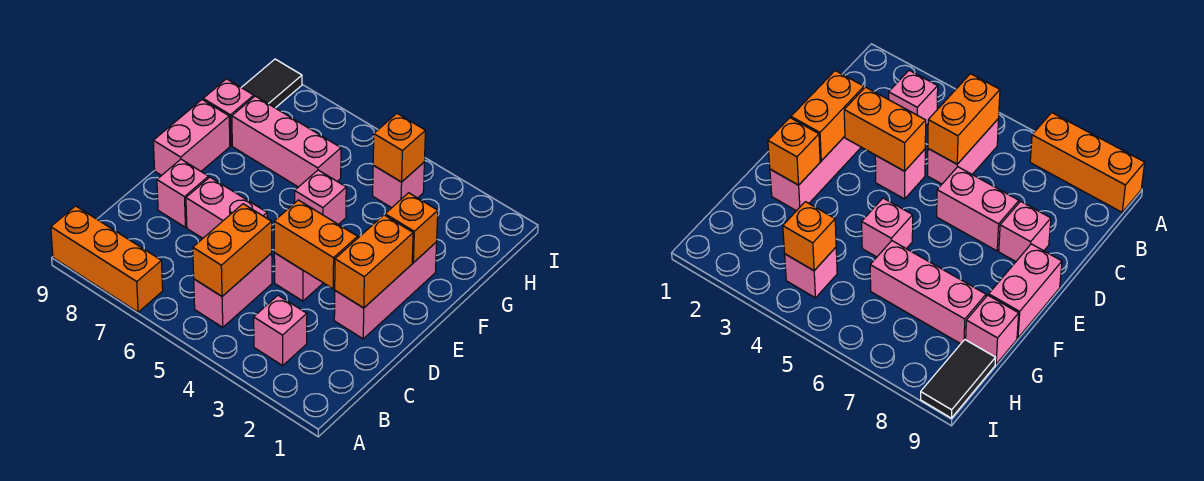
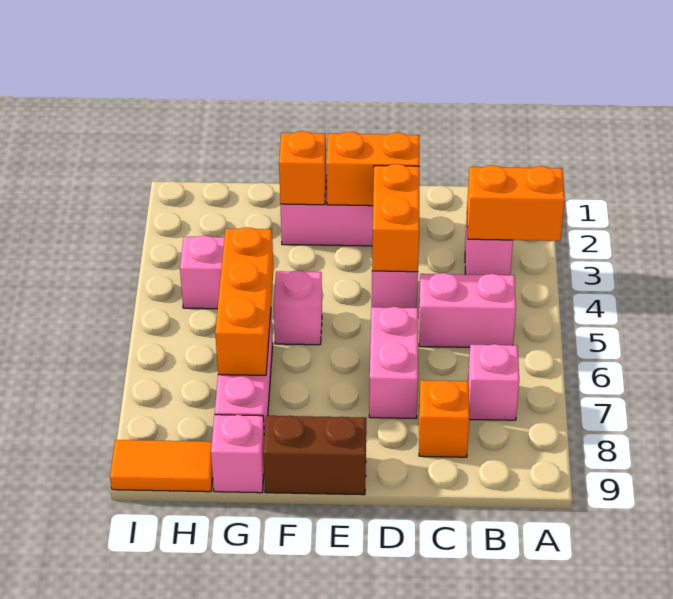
orange 1x3 brick [51,206,163,312] -> orange 1x3 brick moved to [215,227,273,375]
orange 1x2 brick [193,204,272,296] -> orange 1x2 brick moved to [467,165,565,241]
pink 1x1 brick [157,159,209,227] -> pink 1x1 brick moved to [468,344,519,420]
pink 1x2 brick [153,100,230,176] -> brown 1x2 brick [263,416,366,495]
orange 1x1 brick [373,114,425,182] -> orange 1x1 brick moved to [419,380,469,457]
black 1x2 tile [241,59,302,108] -> orange 1x2 tile [110,440,213,492]

